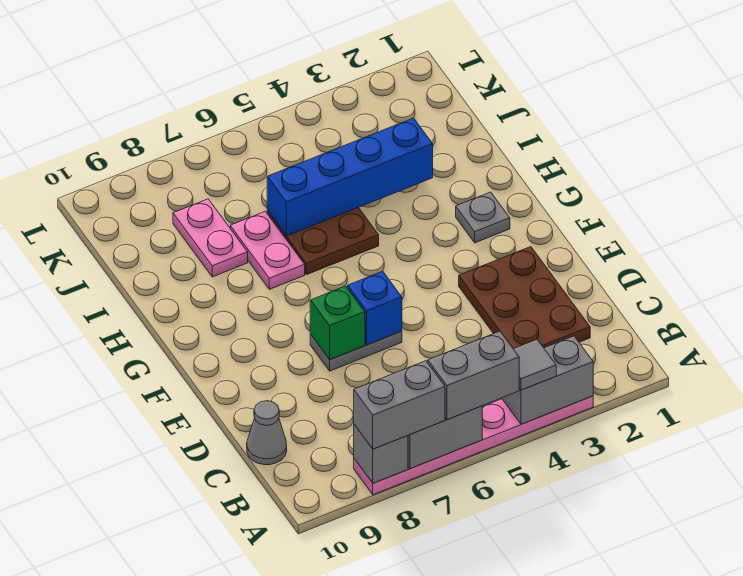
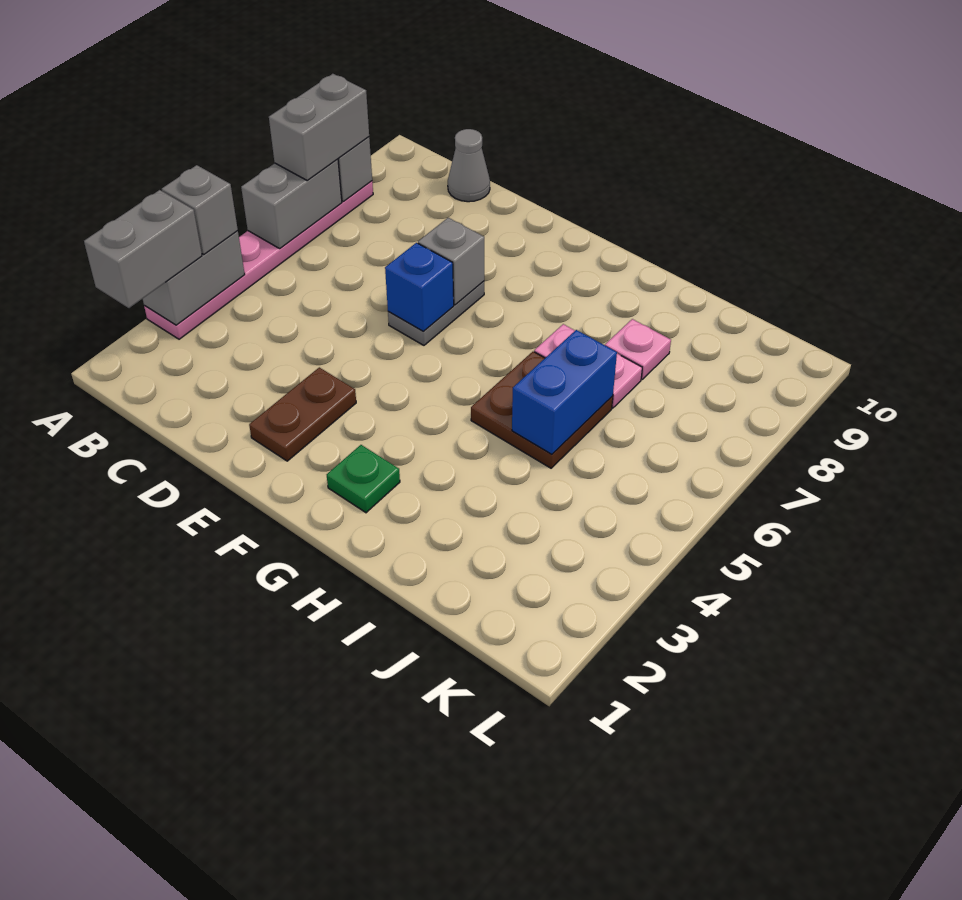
grey 1x1 tile [514,339,556,390] -> grey 1x1 brick [162,165,238,255]
grey 1x2 brick [428,331,519,420] -> grey 1x2 brick moved to [84,190,202,308]
brown 2x3 plate [459,247,590,349] -> brown 1x2 plate [249,367,356,461]
green 1x1 brick [310,286,365,360] -> grey 1x1 brick [418,218,484,305]
grey 1x1 plate [456,192,510,243] -> green 1x1 plate [327,445,400,513]
blue 1x4 brick [267,118,433,236] -> blue 1x2 brick [512,330,617,455]
pink 1x2 plate [173,199,248,277] -> pink 1x1 plate [605,319,671,379]

